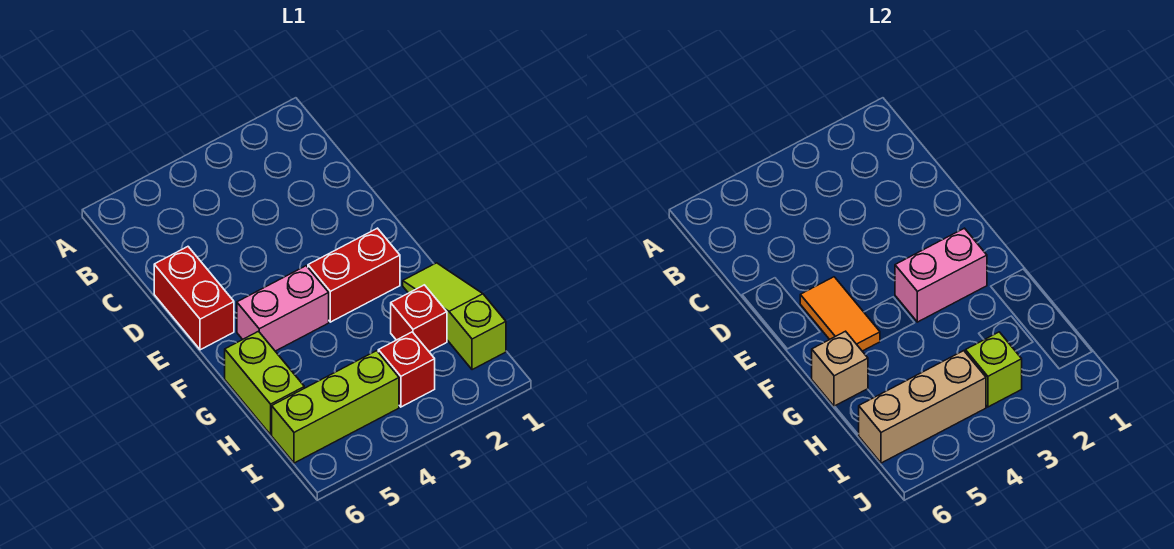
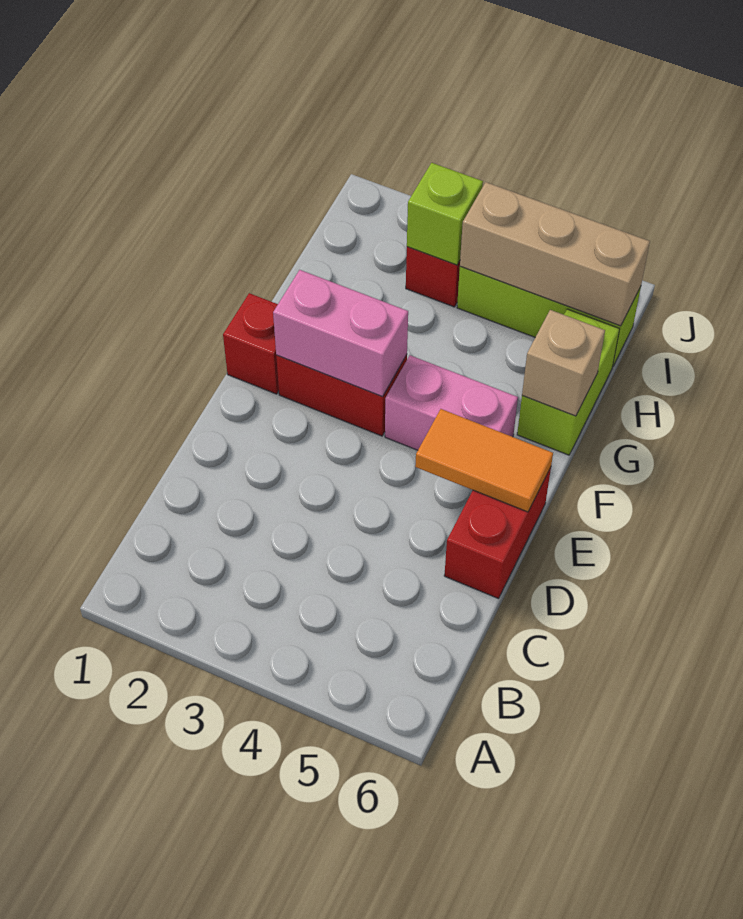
orange 1x2 tile [800,277,880,351] -> orange 1x2 tile turned to [415,409,553,512]
lime 1x3 slope [403,263,506,370] -> none
red 1x1 brick [391,285,447,352] -> red 1x1 brick moved to [223,293,279,394]

